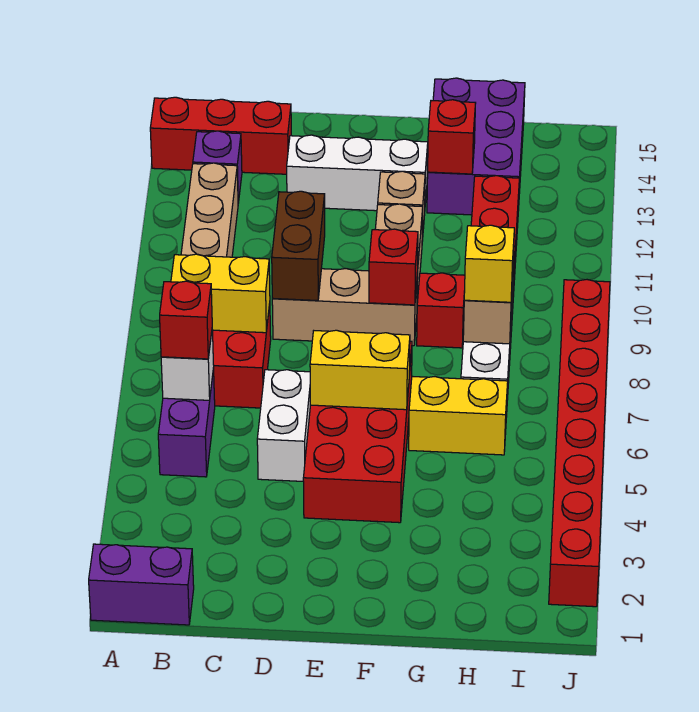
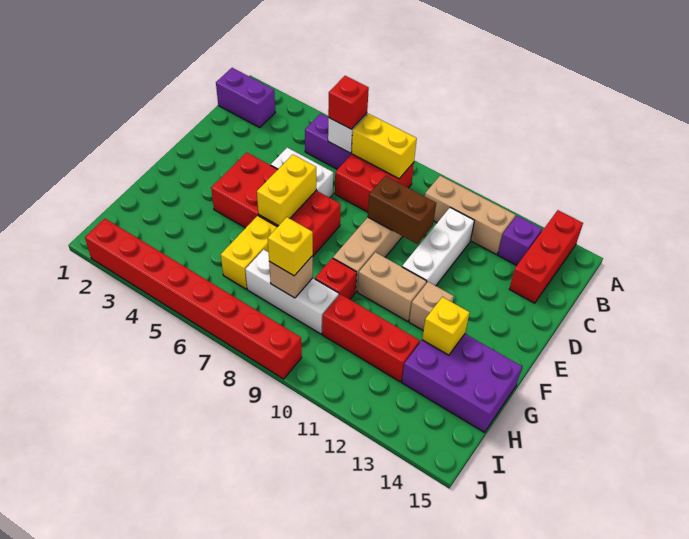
purple 1x2 brick [89,544,194,625] -> purple 1x2 brick turned to [216,68,275,128]
yellow 1x2 brick [171,254,270,333] -> yellow 1x2 brick turned to [351,114,417,179]
white 1x3 brick [287,135,428,211] -> white 1x3 brick moved to [402,208,474,286]
red 1x1 brick [369,229,418,305] -> none
red 1x1 brick [428,100,476,174] -> yellow 1x1 brick [422,297,470,355]

